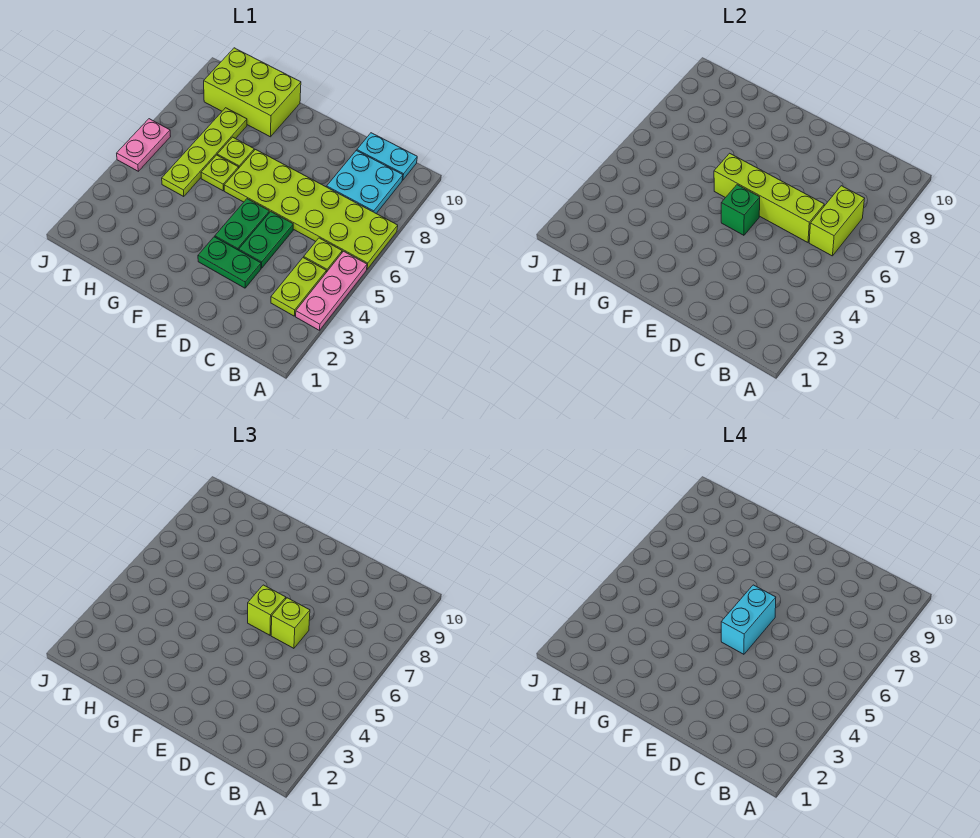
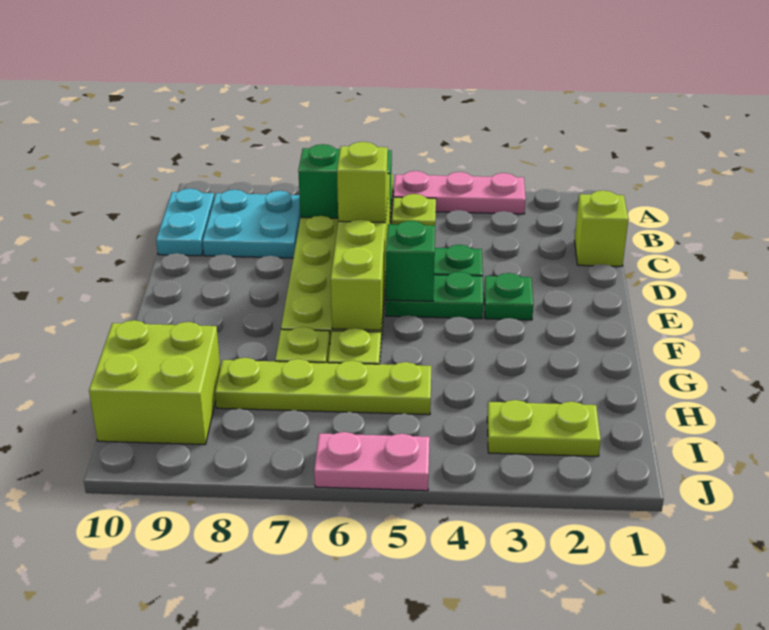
lime 1x2 plate [271,258,326,316] -> lime 1x2 plate moved to [487,400,601,456]
lime 1x2 brick [809,186,865,256] -> green 1x2 brick [298,144,392,218]
green 1x2 plate [198,237,261,288] -> green 1x1 plate [484,273,533,320]
cyan 1x2 brick [721,585,776,654] -> none
lime 1x1 brick [248,585,286,635] -> lime 1x1 brick moved to [574,190,628,266]
lime 2x3 brick [204,48,301,137] -> lime 2x2 brick [89,320,220,445]

